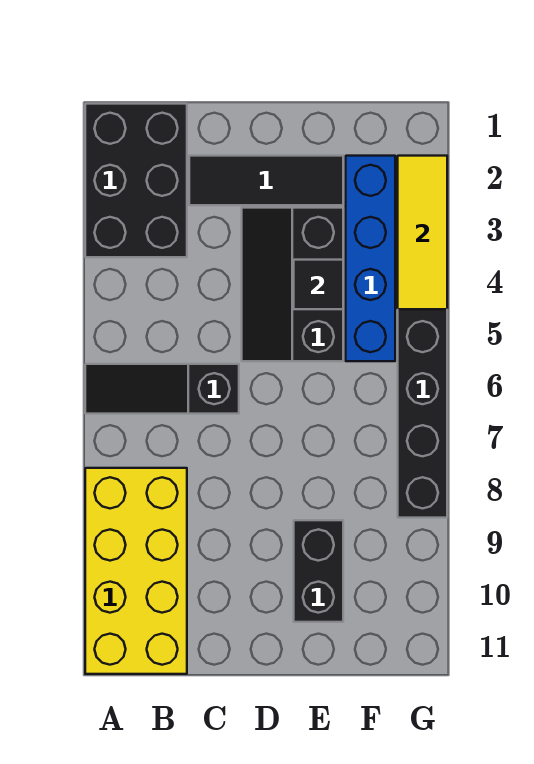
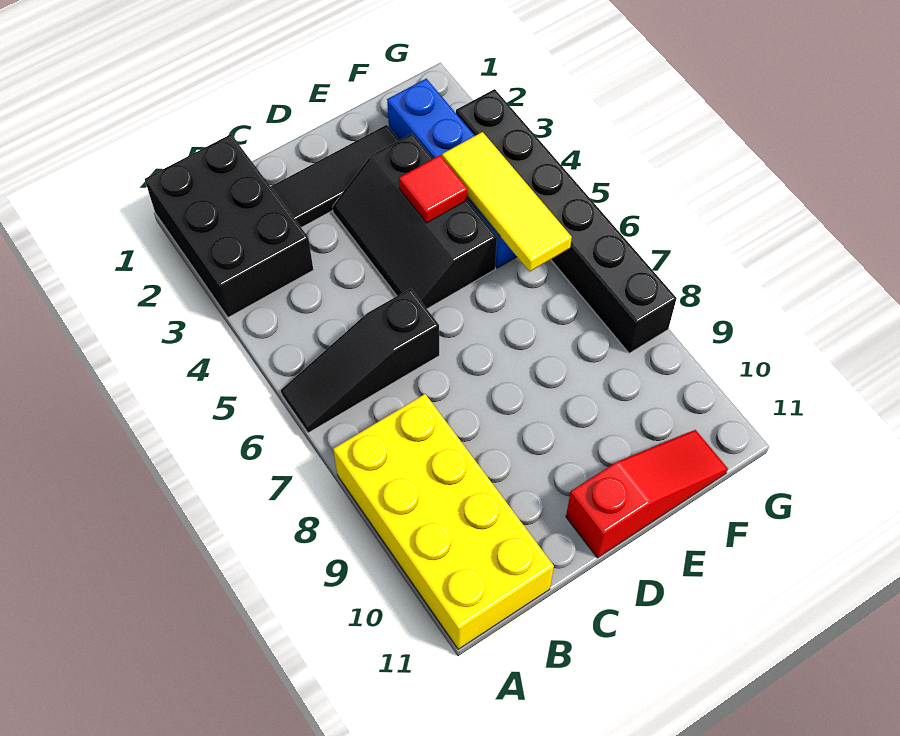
none -> red 1x3 slope [566,430,728,558]
black 1x1 tile [294,260,343,309] -> red 1x1 tile [399,155,468,223]
black 1x2 brick [294,520,343,622] -> none
yellow 1x3 tile [398,156,447,309] -> yellow 1x3 tile moved to [442,132,572,272]

